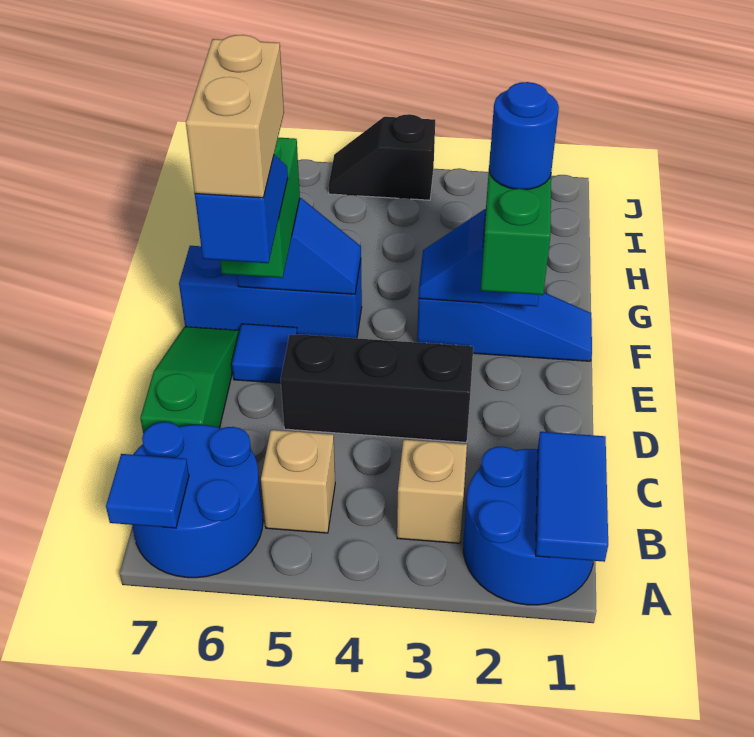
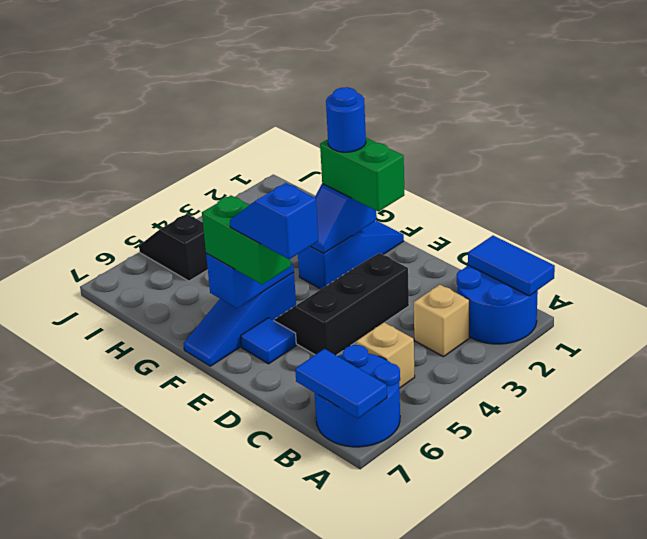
blue 1x1 tile [106,454,189,528] -> blue 1x2 tile [295,349,387,418]
green 1x3 slope [140,327,239,433] -> none
tan 1x2 brick [186,35,284,198] -> none
blue 1x3 brick [179,246,362,338] -> blue 1x3 slope [184,273,296,366]
black 1x2 slope [328,114,435,200] -> black 1x2 slope turned to [139,214,208,281]

